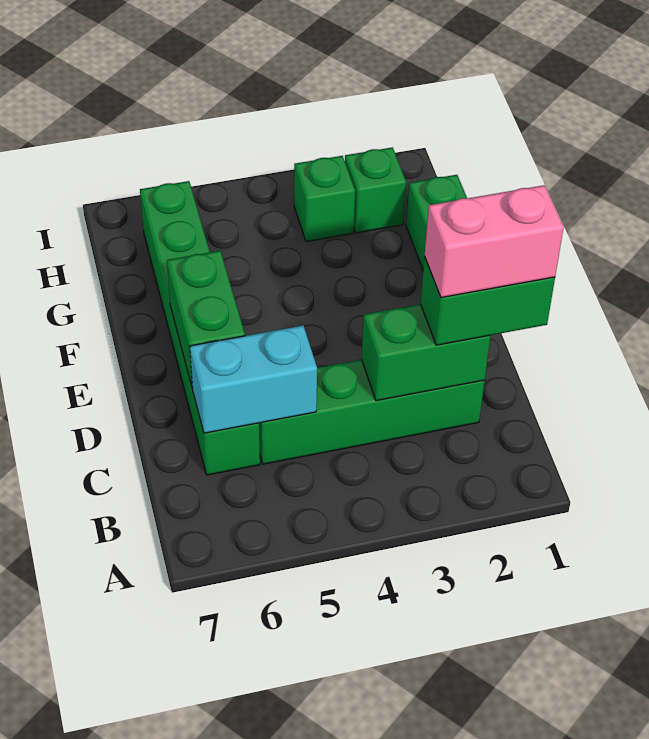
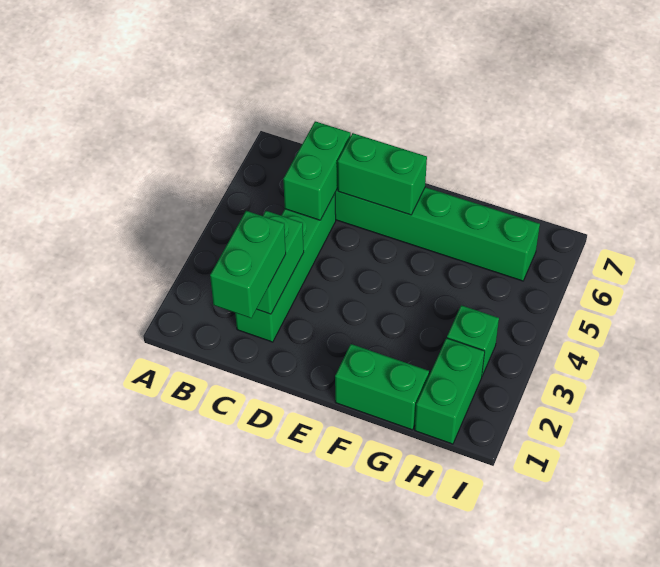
pink 1x2 brick [425,185,564,298] -> none
cyan 1x2 brick [190,325,317,433] -> green 1x2 brick [283,121,351,220]
green 1x1 brick [345,147,406,233] -> green 1x2 brick [415,338,485,444]

